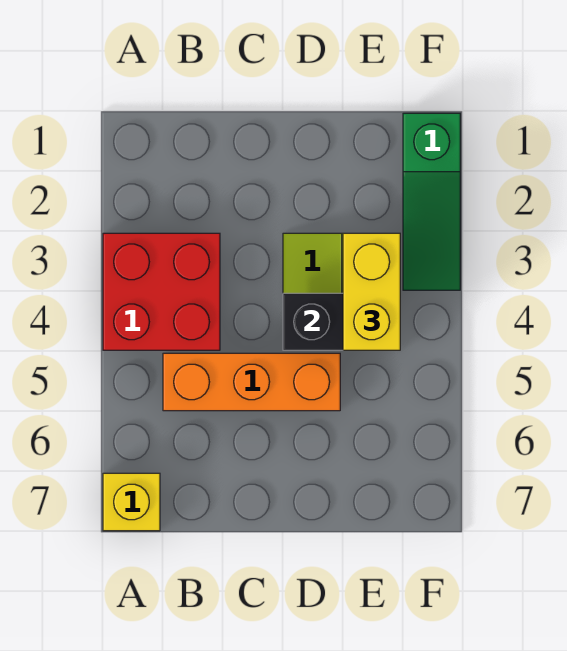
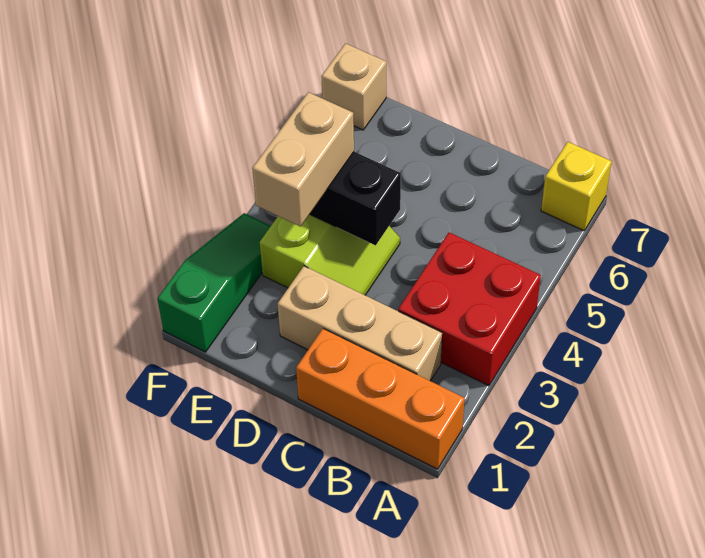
none -> tan 1x3 brick [278,266,442,381]
orange 1x3 brick [163,353,340,411] -> orange 1x3 brick moved to [296,329,465,469]
yellow 1x2 brick [343,233,400,350] -> tan 1x2 brick [252,92,354,227]
none -> tan 1x1 brick [321,44,386,130]

